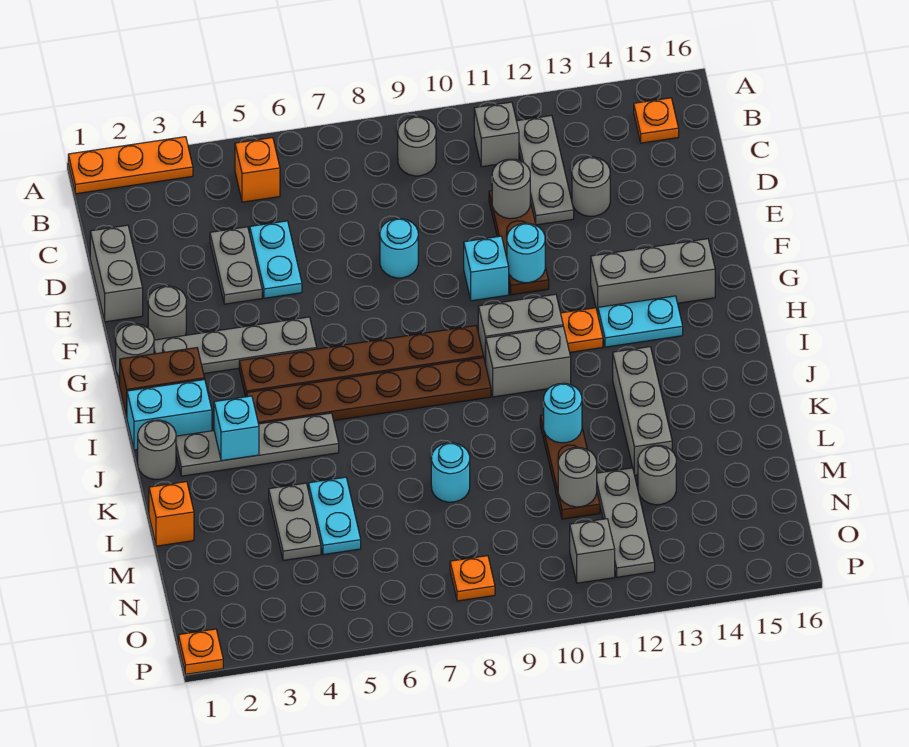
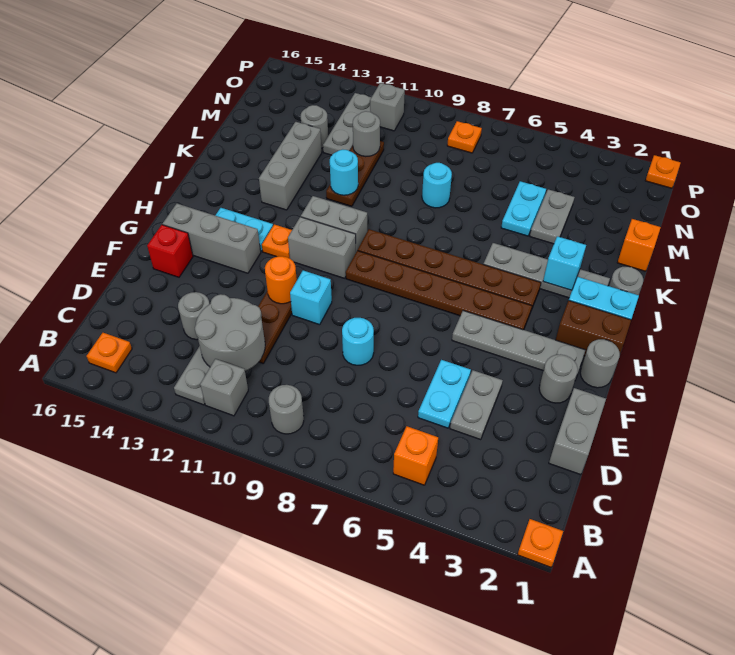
orange 1x3 plate [68,137,193,194] -> orange 1x1 plate [518,519,563,567]
grey 1x1 round brick [492,159,530,219] -> grey 2x2 round brick [195,294,265,371]
cyan 1x1 round brick [507,223,545,283] -> orange 1x1 round brick [265,256,297,304]
none -> red 1x1 brick [147,225,193,277]

